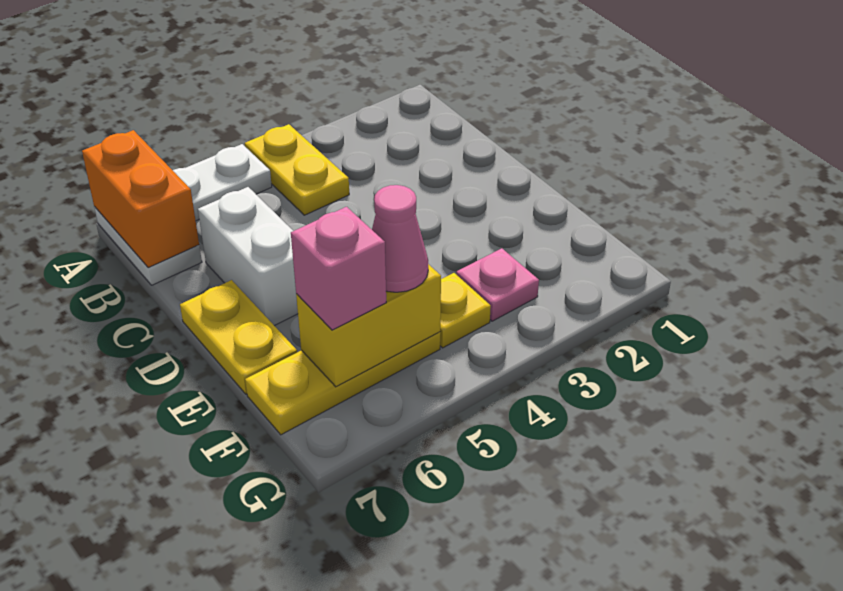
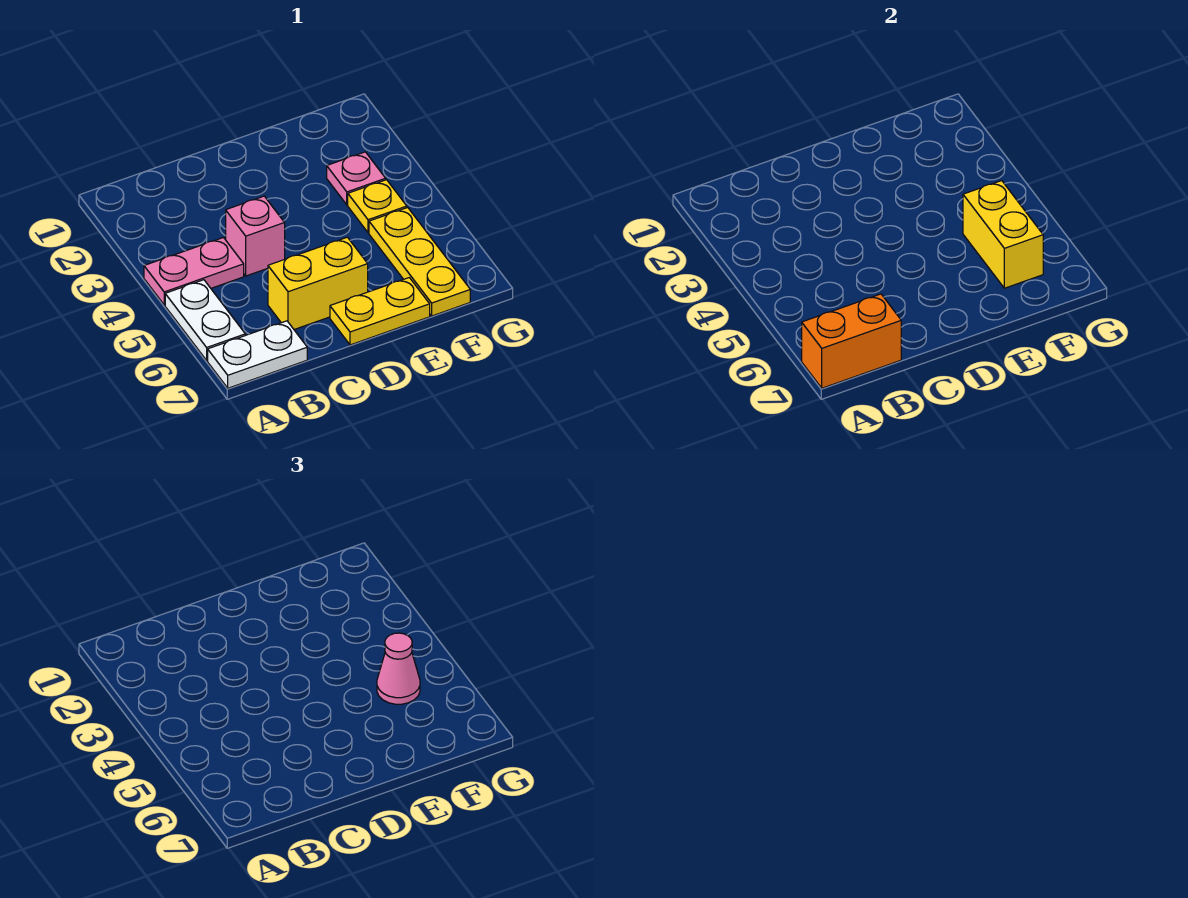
yellow 1x2 plate [245,124,349,215] -> pink 1x2 plate [144,238,244,305]
white 1x2 brick [198,187,298,326] -> yellow 1x2 brick [268,237,368,330]
pink 1x1 brick [291,207,386,330] -> pink 1x1 brick moved to [226,196,285,276]

